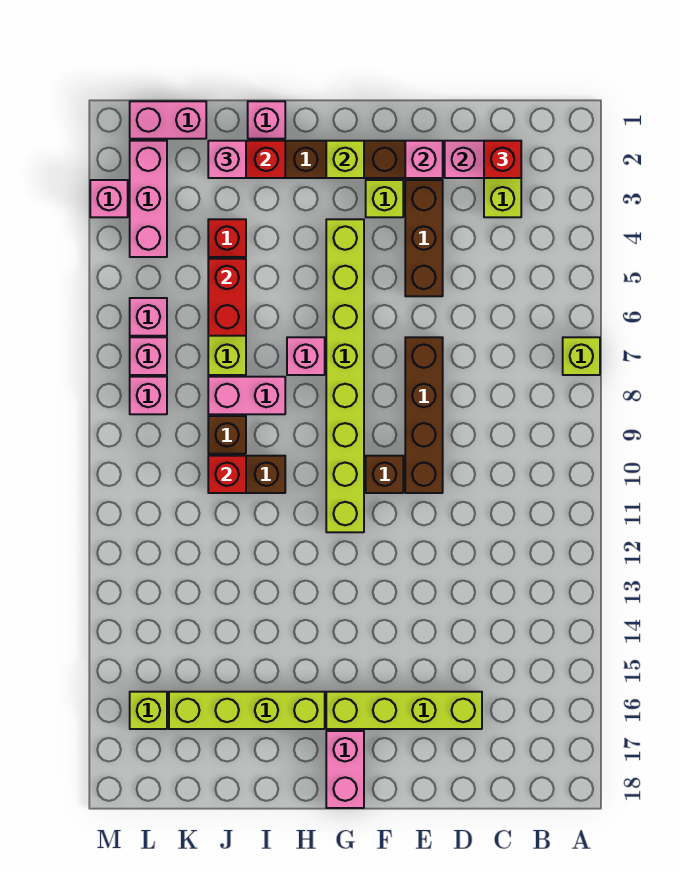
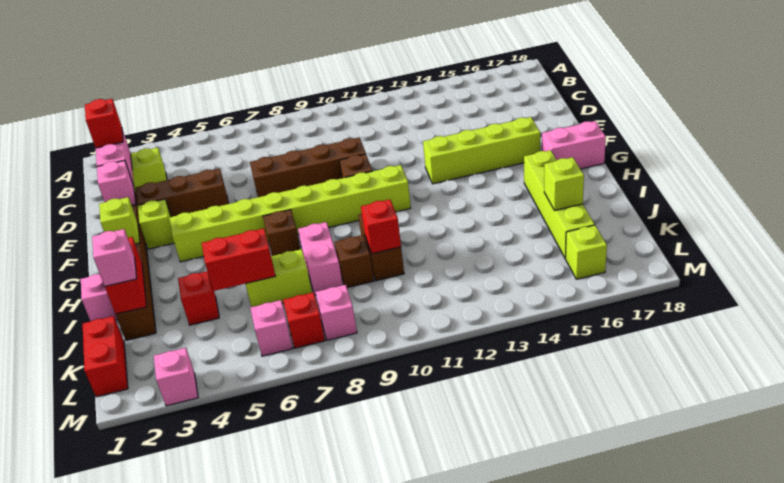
lime 1x1 brick [563,337,600,375] -> lime 1x1 brick moved to [544,157,584,211]
lime 1x4 brick [326,692,482,729] -> lime 1x4 brick turned to [423,117,540,184]
pink 1x1 brick [287,337,325,375] -> brown 1x1 brick [263,210,300,256]
pink 1x2 brick [130,101,206,139] -> red 1x2 brick [83,316,128,397]
pink 1x3 brick [130,141,167,257] -> none
pink 1x1 brick [130,337,167,375] -> red 1x1 brick [283,292,325,348]

